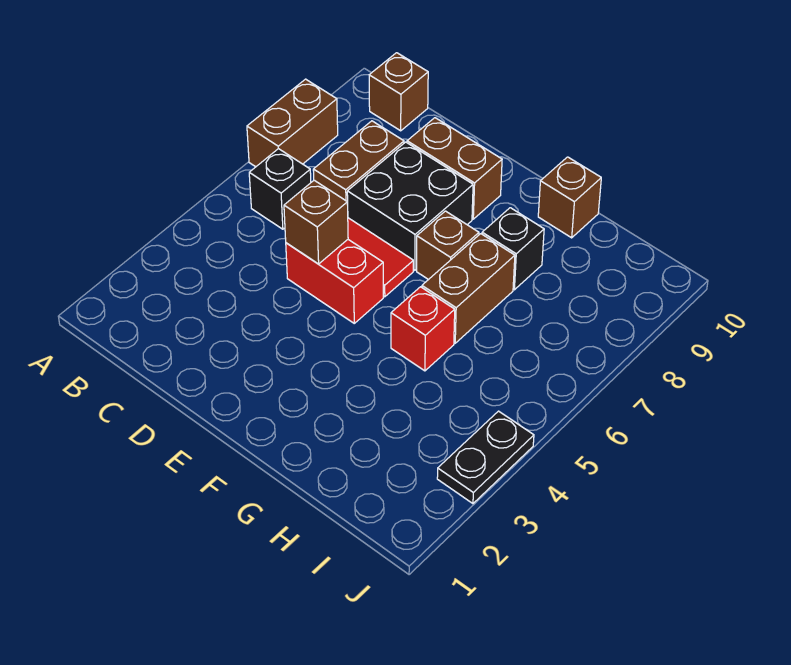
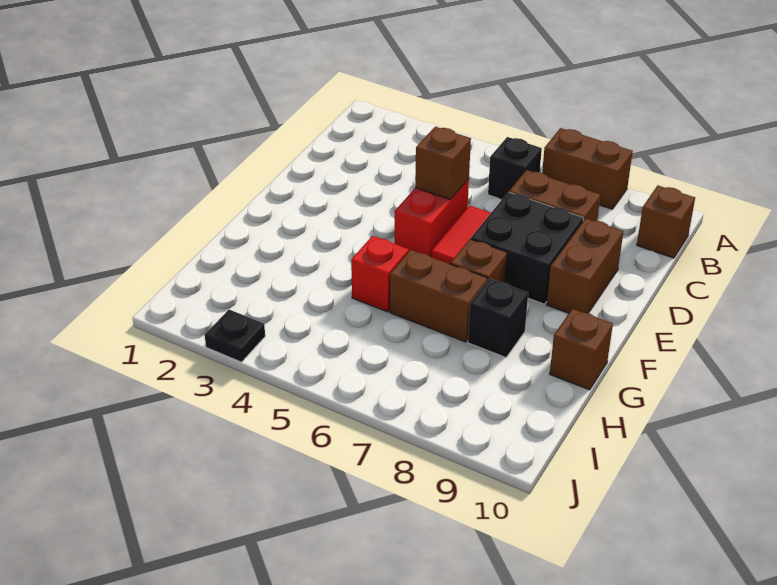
black 1x2 plate [437,411,534,504] -> black 1x1 plate [205,310,265,362]

